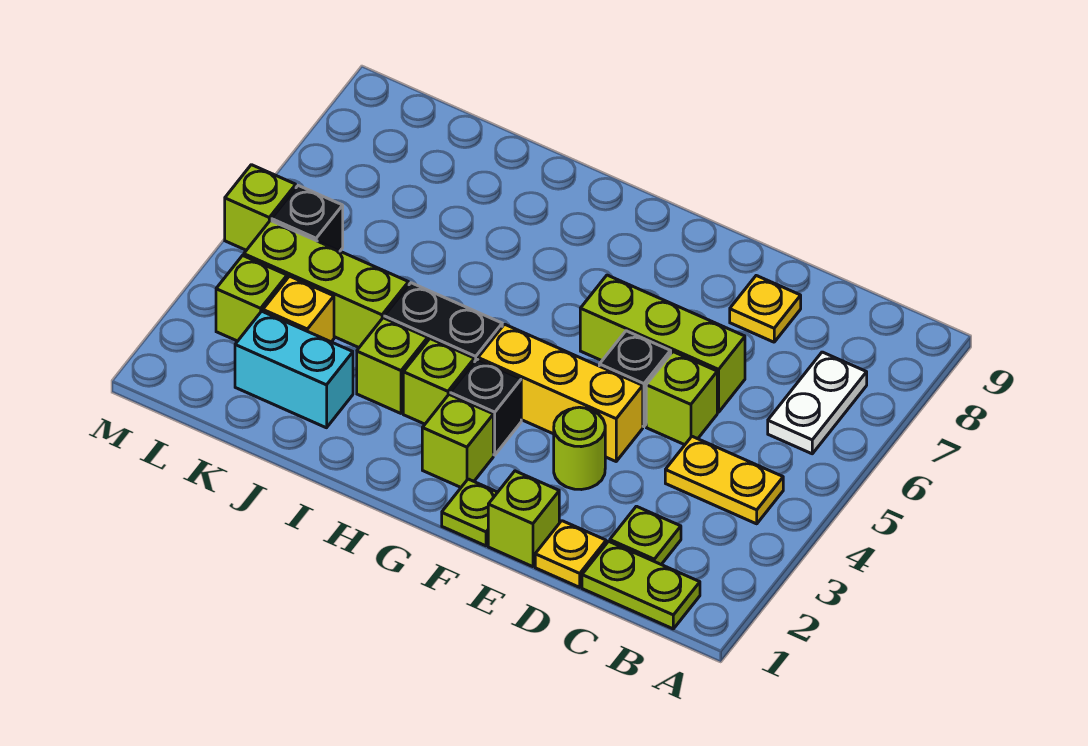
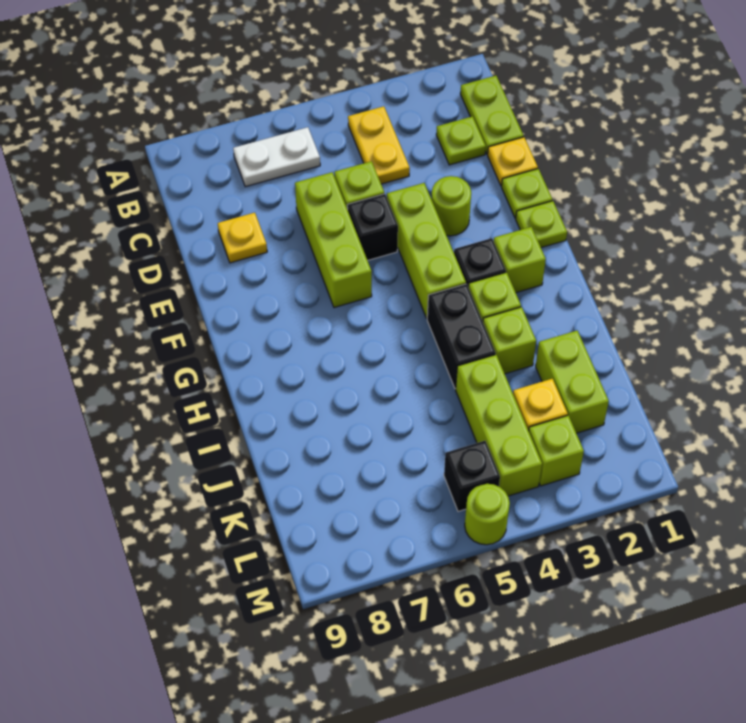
lime 1x1 brick [488,471,559,567] -> lime 1x1 plate [502,169,552,218]
yellow 1x3 brick [478,324,643,461] -> lime 1x3 brick [387,183,466,318]
cyan 1x2 brick [235,311,353,428] -> lime 1x2 brick [536,331,609,433]
lime 1x1 brick [225,165,296,250] -> lime 1x1 round brick [465,484,510,545]

